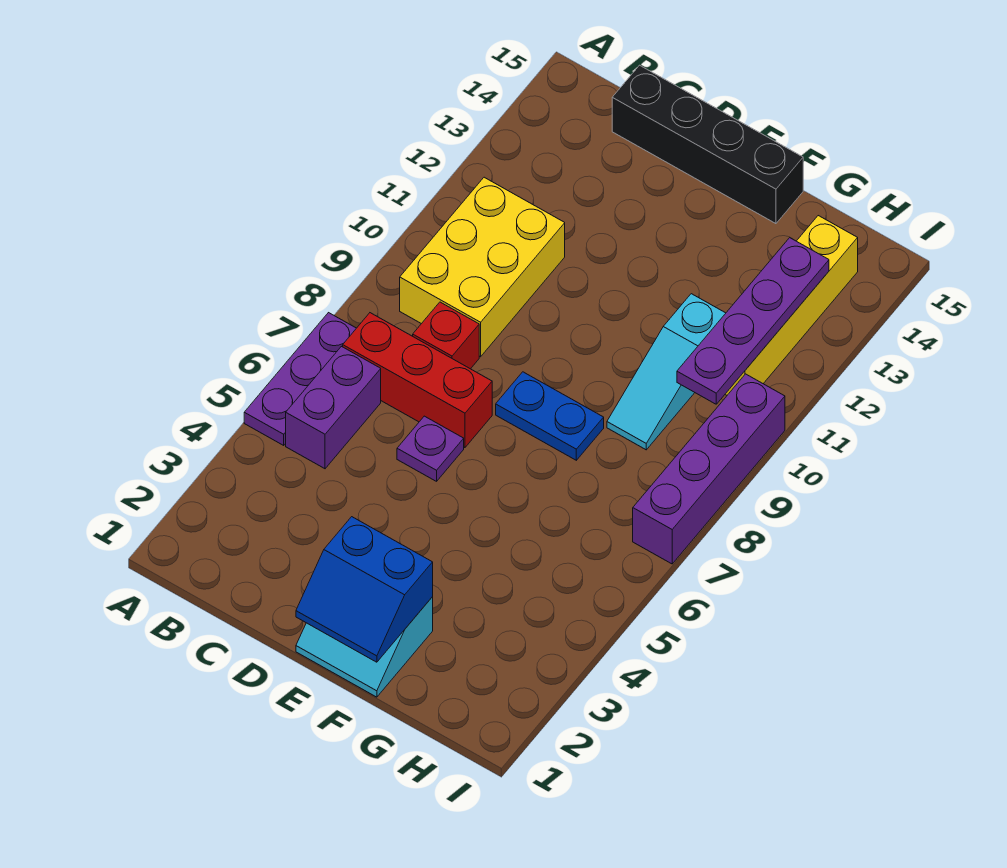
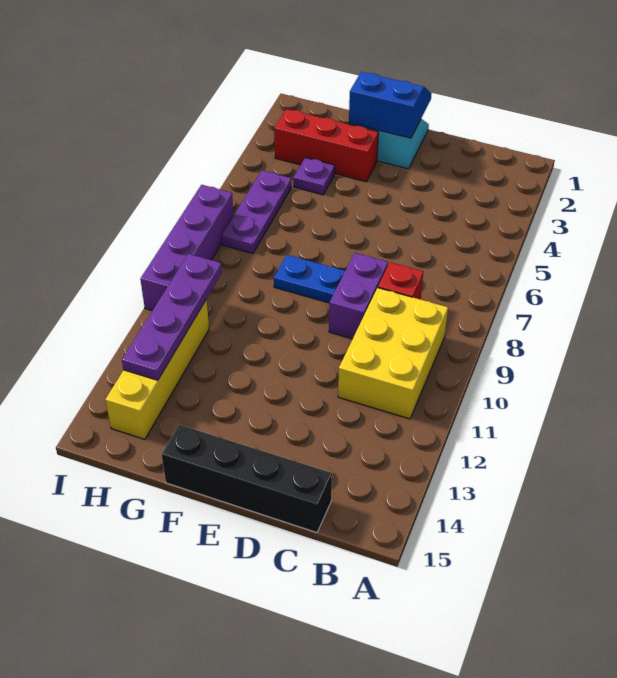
purple 1x3 plate [244,313,356,445] -> purple 1x3 plate moved to [222,171,291,254]
purple 1x2 brick [286,346,381,469] -> purple 1x2 brick moved to [329,253,388,339]
red 1x3 brick [343,313,492,448] -> red 1x3 brick moved to [274,109,378,182]
purple 1x1 plate [397,416,464,481] -> purple 1x1 plate moved to [293,158,335,195]
cyan 1x3 slope [607,294,726,450] -> none

